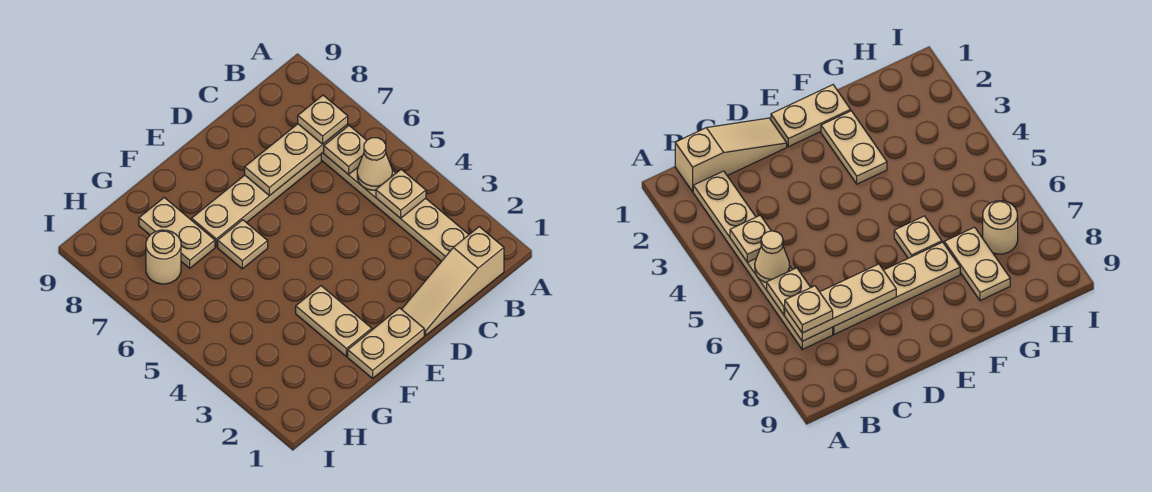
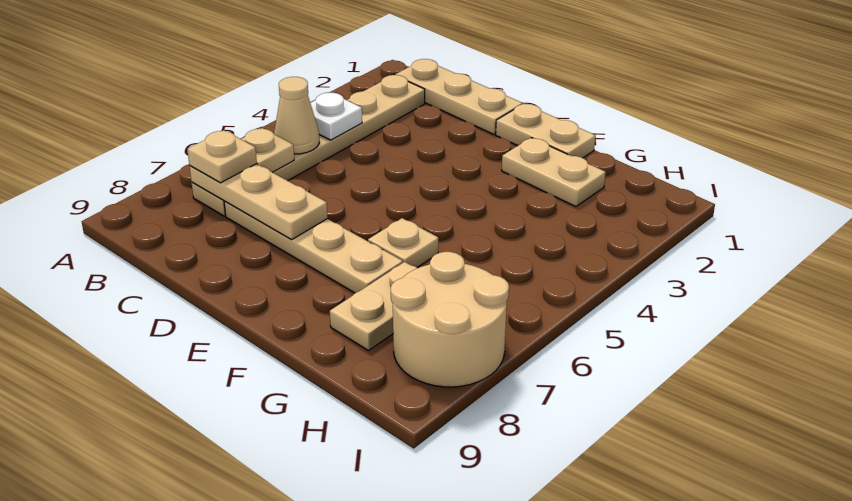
tan 1x3 slope [402,227,504,335] -> tan 1x3 plate [395,59,522,134]
tan 1x1 plate [376,169,426,219] -> white 1x1 plate [310,93,362,140]
tan 1x2 plate [296,286,372,357] -> tan 1x2 plate turned to [502,138,606,207]
tan 1x1 round brick [146,230,181,284] -> tan 2x2 round brick [391,252,509,387]

